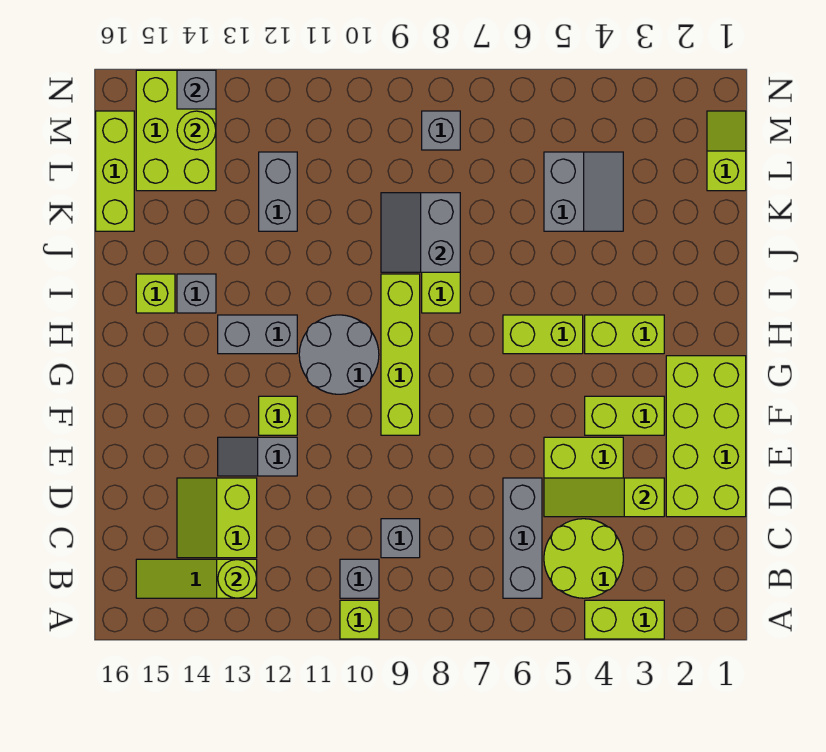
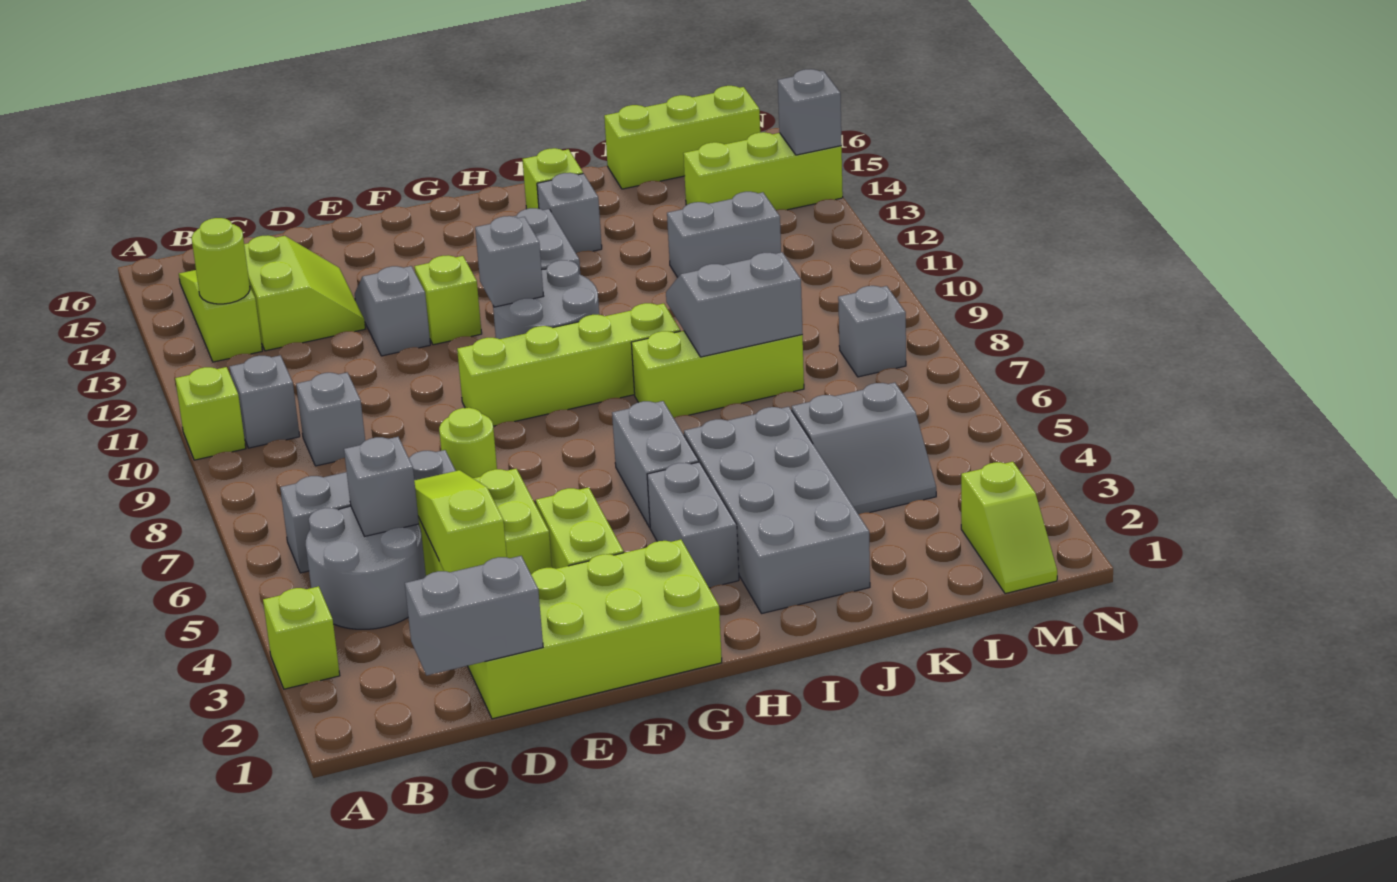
lime 1x2 brick [585,600,664,639] -> lime 1x1 brick [263,586,340,689]
lime 2x2 round brick [544,519,623,598] -> grey 2x2 round brick [306,506,426,629]
none -> grey 1x2 brick [405,556,543,675]
none -> grey 1x1 brick [344,437,419,536]
lime 2x2 slope [177,478,257,558] -> lime 2x2 slope turned to [244,235,366,351]
none -> grey 1x1 brick [475,216,543,307]
lime 1x2 brick [585,315,664,354] -> grey 1x2 brick [647,462,739,588]
lime 1x2 brick [503,315,583,354] -> grey 1x2 brick [612,401,699,527]
none -> grey 2x4 brick [684,407,870,614]
lime 1x2 slope [707,111,746,191] -> lime 1x2 slope turned to [961,462,1057,594]
lime 2x3 brick [136,70,216,191] -> lime 1x3 brick [683,132,843,210]
lime 1x1 round brick [177,111,216,150] -> lime 1x1 round brick moved to [439,408,497,478]

